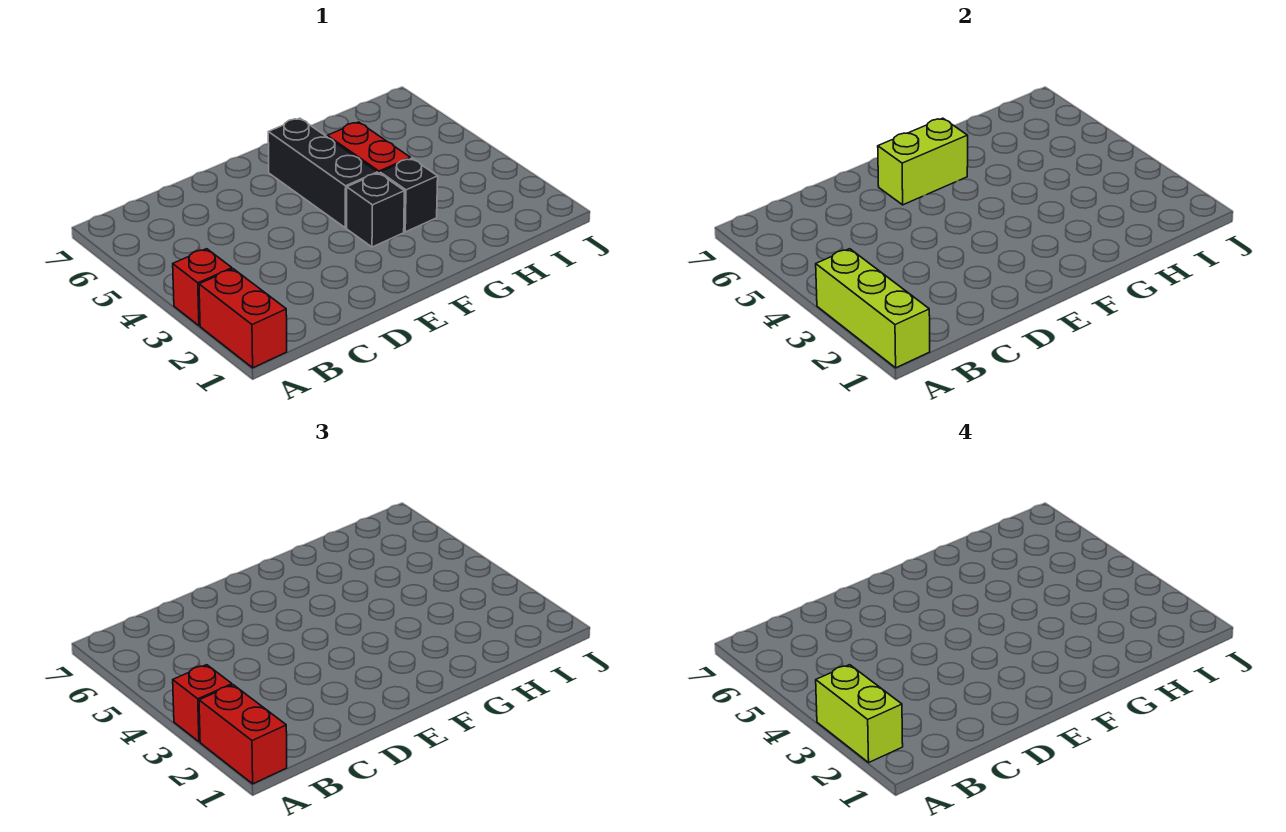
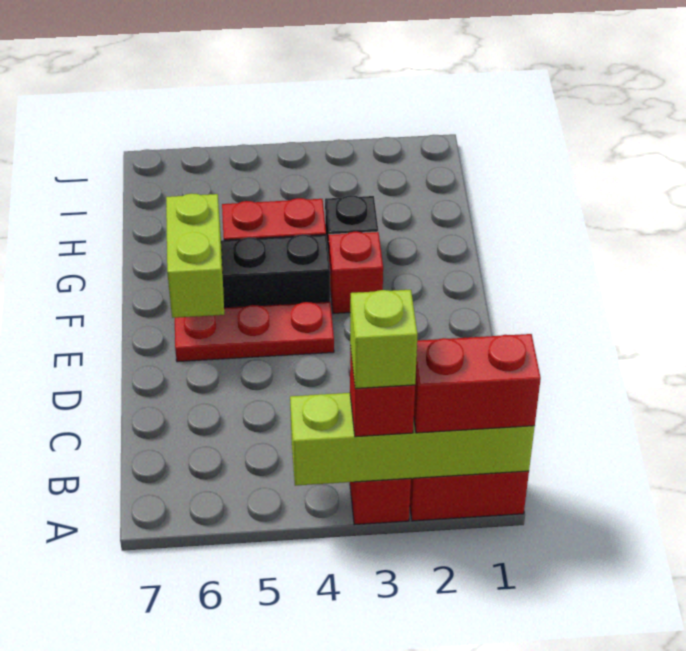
lime 1x3 brick [816,249,930,368] -> lime 1x4 brick [290,393,535,486]
lime 1x2 brick [816,665,903,762] -> lime 1x1 brick [350,290,418,389]
none -> red 1x3 plate [175,302,334,362]
black 1x1 brick [347,173,404,247] -> red 1x1 brick [329,232,383,313]

